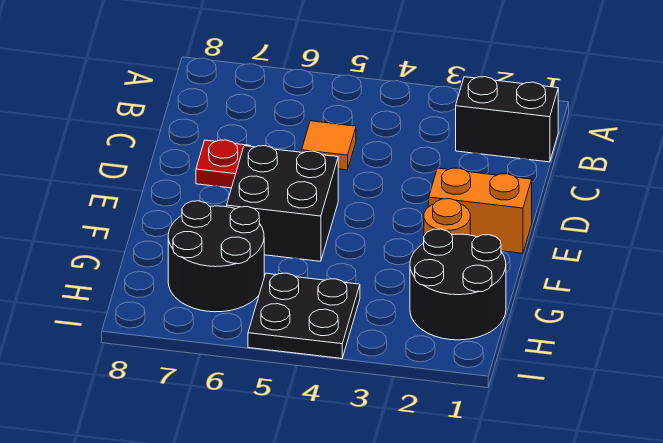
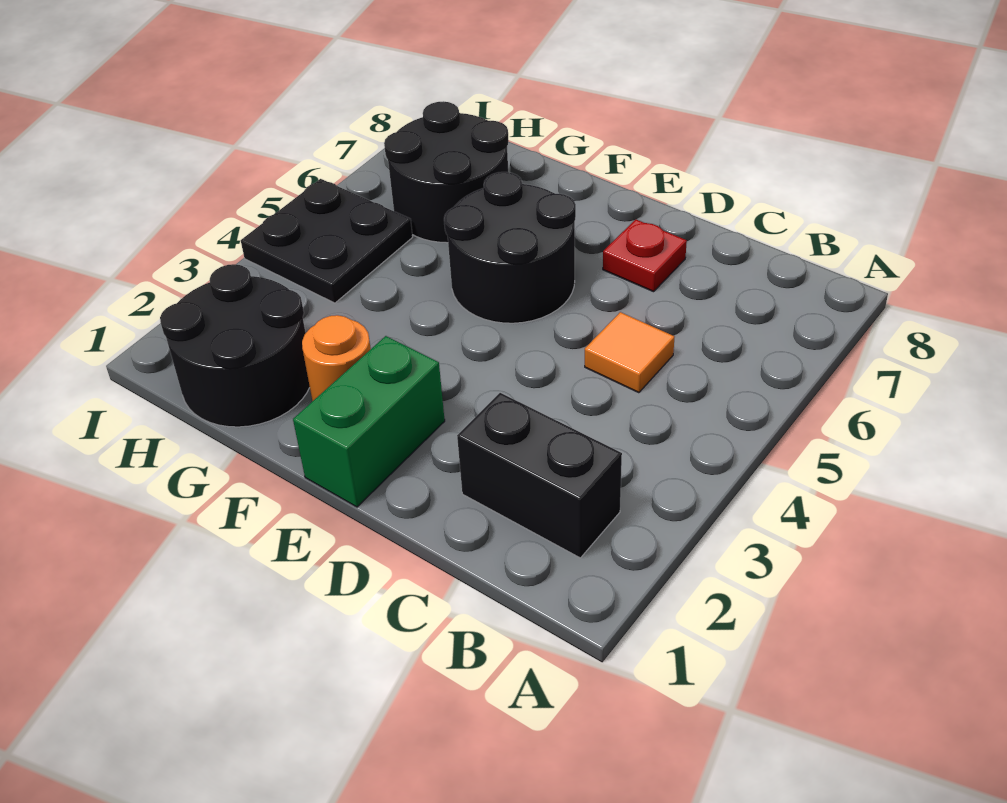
black 1x2 brick [456,77,558,162] -> black 1x2 brick turned to [457,393,622,558]
orange 1x2 brick [429,168,532,253] -> green 1x2 brick [293,336,445,507]
black 2x2 brick [227,146,338,261] -> black 2x2 round brick [444,172,576,323]

